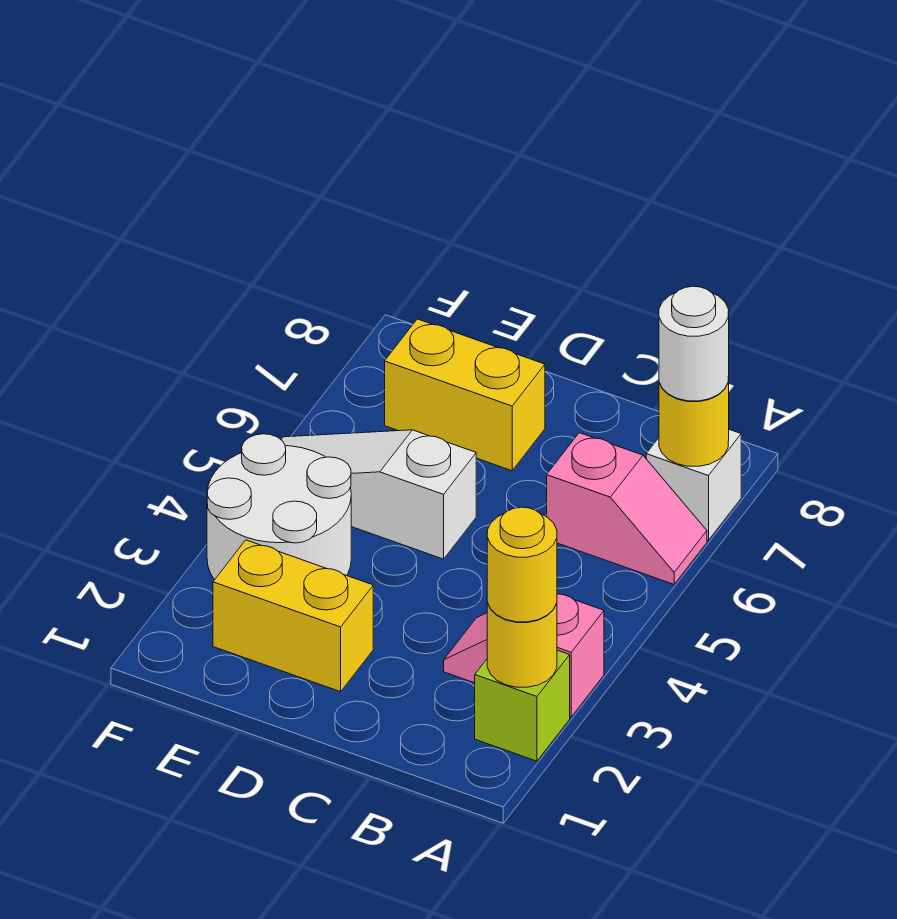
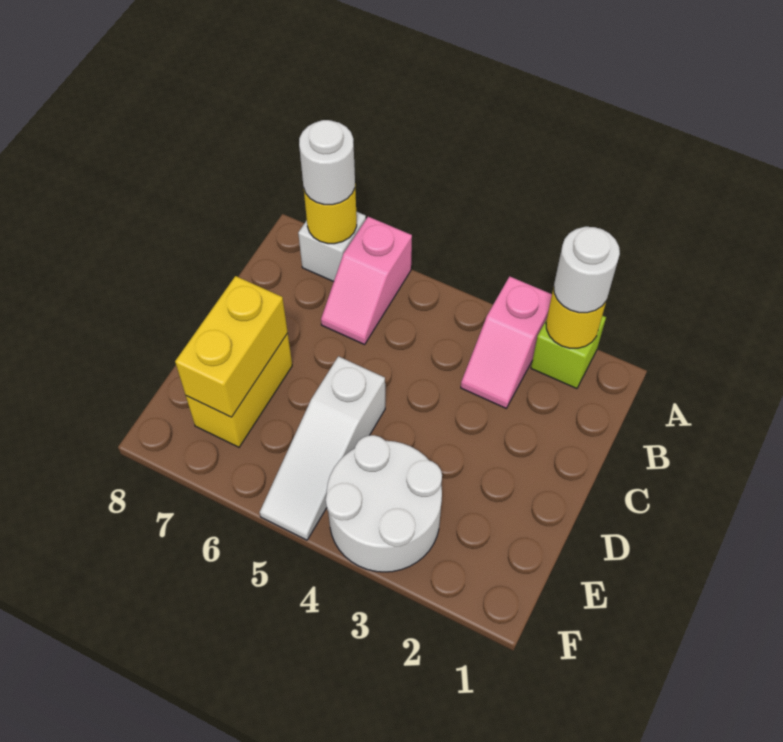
yellow 1x1 round brick [487,507,557,622] -> white 1x1 round brick [554,227,620,313]
pink 1x2 slope [547,433,707,584] -> pink 1x2 slope turned to [321,217,412,345]
yellow 1x2 brick [213,540,373,692] -> yellow 1x2 brick moved to [175,276,288,417]

